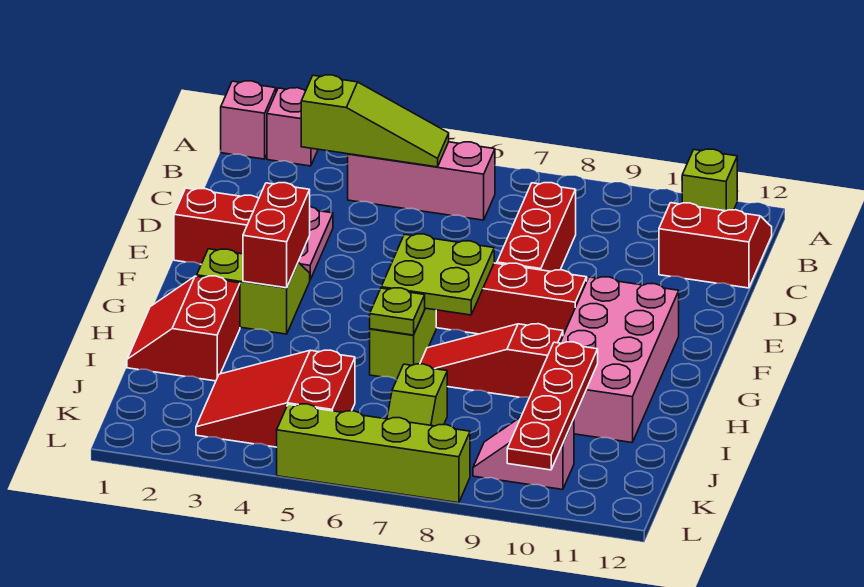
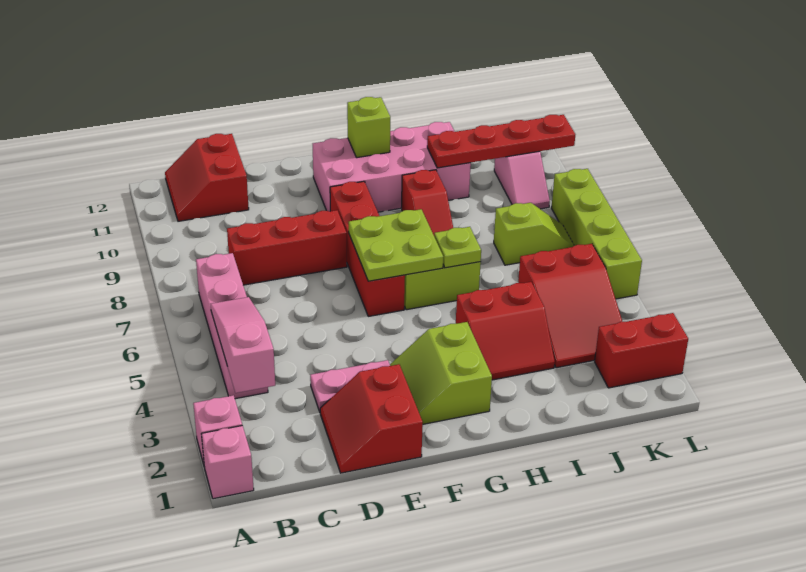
lime 1x1 brick [682,149,737,211] -> lime 1x1 brick moved to [347,97,390,158]
lime 1x3 slope [301,75,449,167] -> pink 1x3 slope [211,297,275,393]
pink 1x3 brick [348,142,495,220] -> pink 1x4 brick [196,253,268,399]
red 1x2 brick [243,183,310,288] -> red 1x2 brick moved to [595,313,688,388]
red 2x2 slope [127,276,240,381] -> red 2x2 slope moved to [456,282,555,380]
red 1x3 slope [420,324,563,398] -> red 1x2 slope [402,170,453,235]

